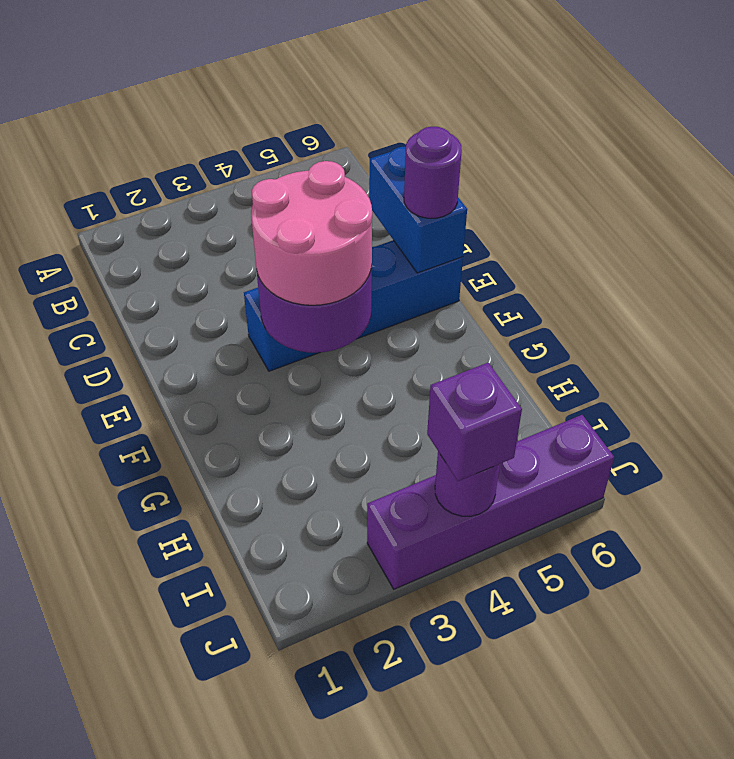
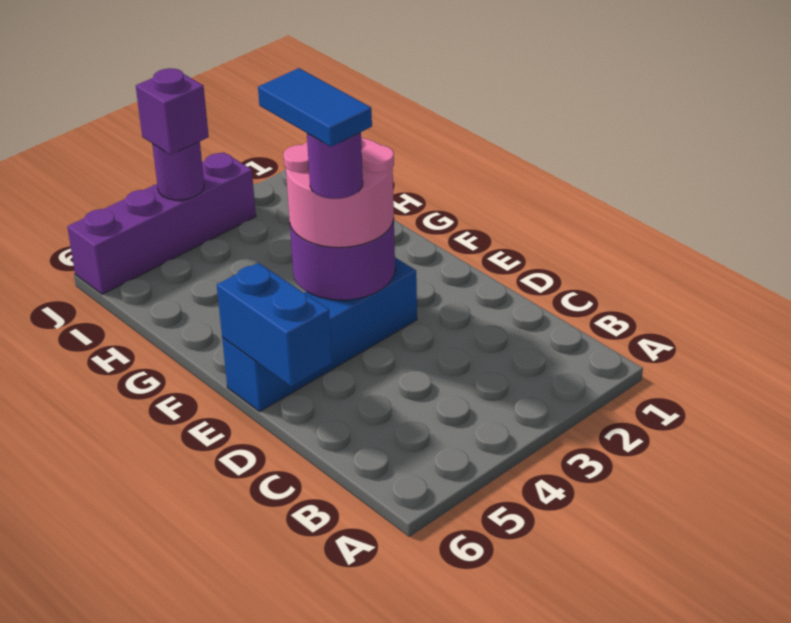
none -> blue 1x2 tile [258,68,372,147]
purple 1x1 round brick [404,127,462,218] -> purple 1x1 round brick moved to [307,132,363,199]

